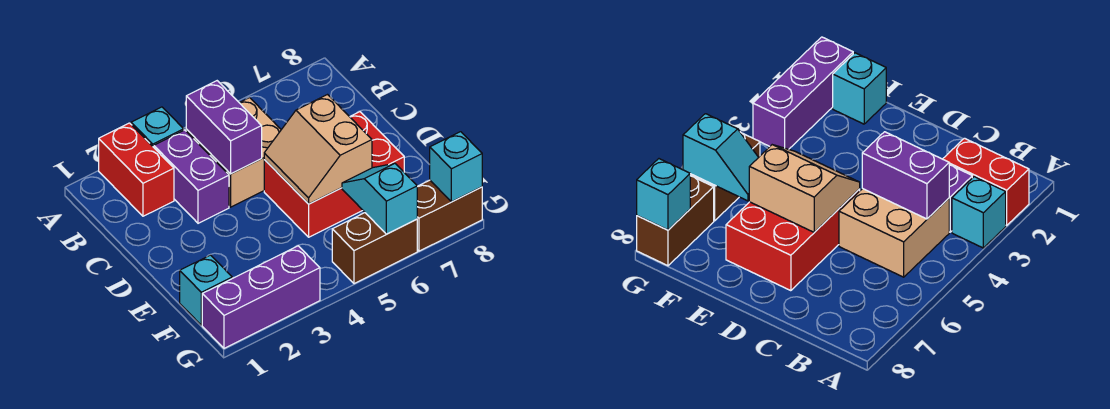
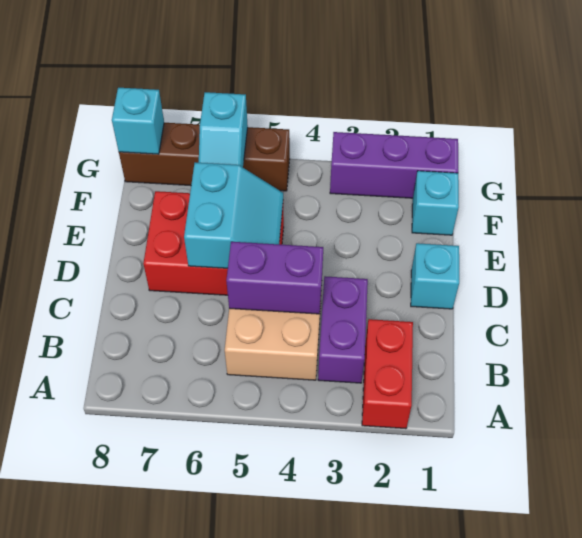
cyan 1x1 brick [131,107,184,147] -> cyan 1x1 brick moved to [411,243,459,309]
purple 1x2 brick [186,81,262,174] -> purple 1x2 brick turned to [226,242,323,314]
tan 2x2 slope [264,95,372,204] -> cyan 2x2 slope [184,162,283,268]

